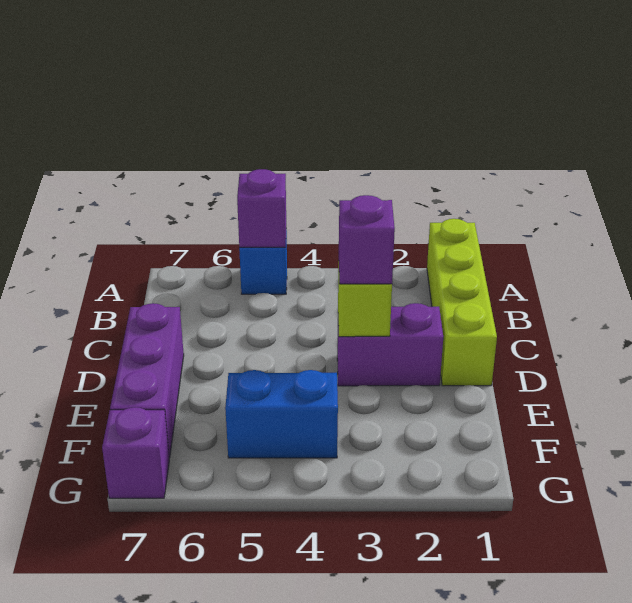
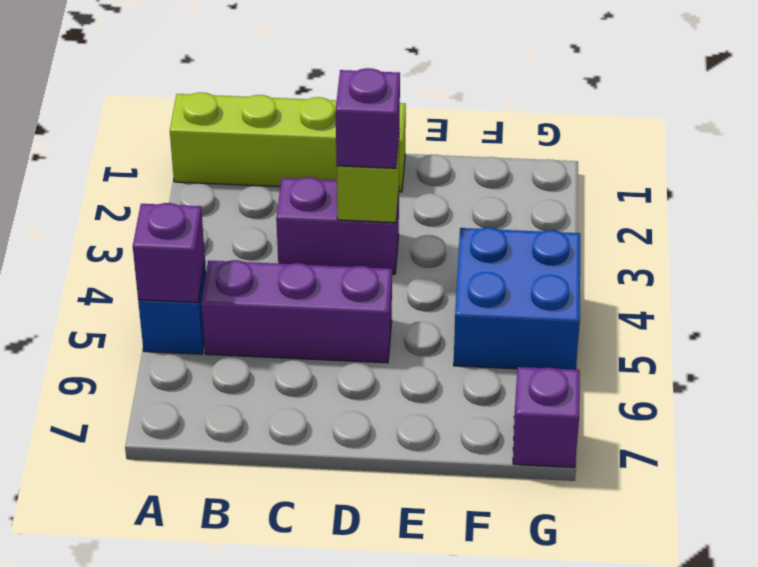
purple 1x2 brick [337,303,443,386] -> purple 1x2 brick turned to [276,177,399,274]
purple 1x3 brick [110,303,184,458] -> purple 1x3 brick moved to [201,260,392,363]
blue 1x2 brick [225,370,338,458] -> blue 2x2 brick [454,227,580,370]

